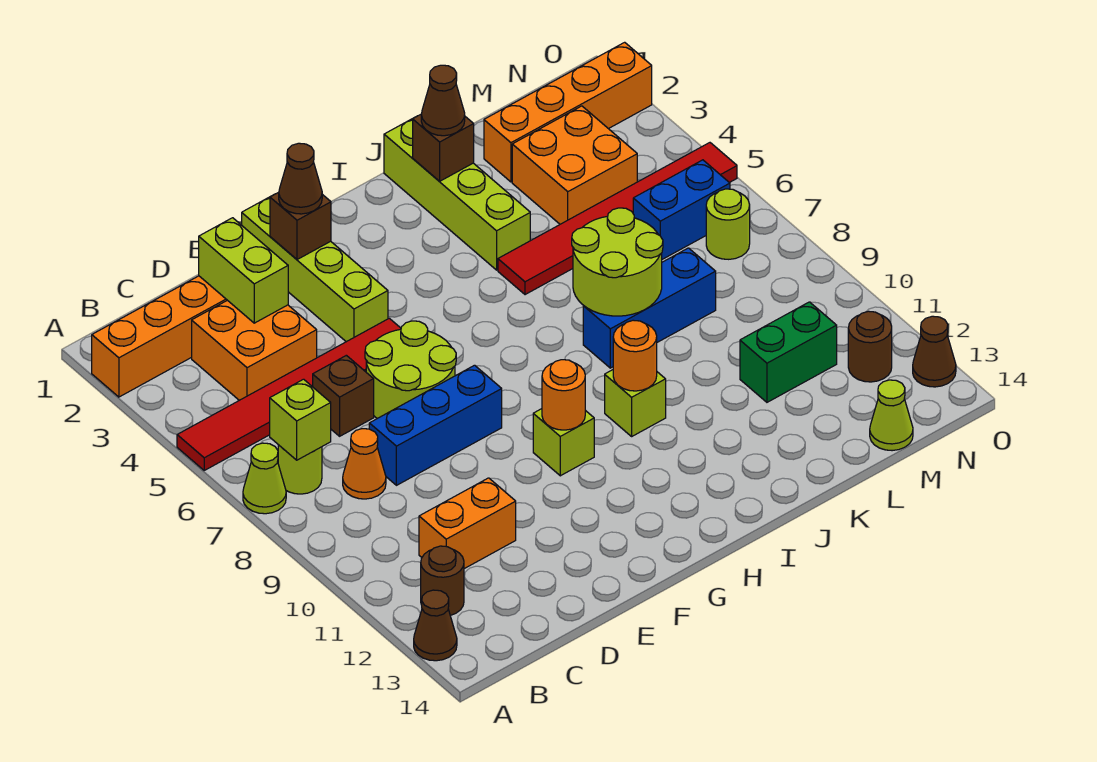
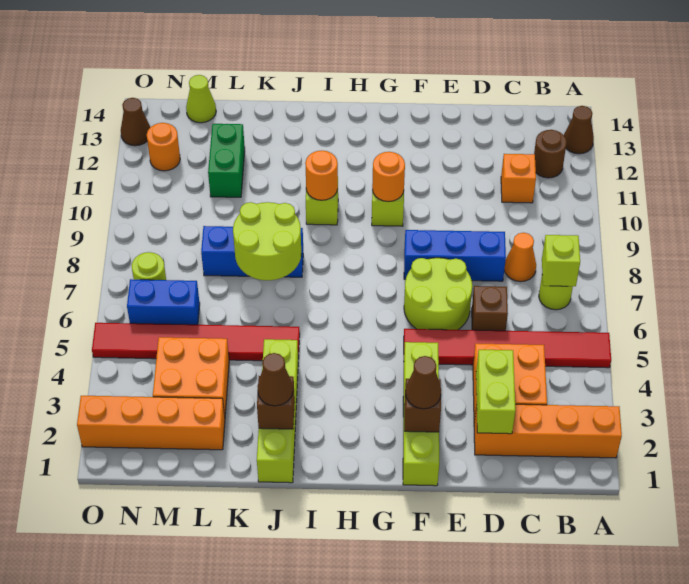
lime 1x1 cone [243,443,286,514] -> none
orange 1x2 brick [419,478,516,569] -> orange 1x1 brick [501,154,536,203]
green 1x2 brick [740,302,837,402] -> green 1x2 brick turned to [208,124,245,197]
brown 1x1 round brick [848,311,892,382] -> orange 1x1 round brick [147,123,180,171]

